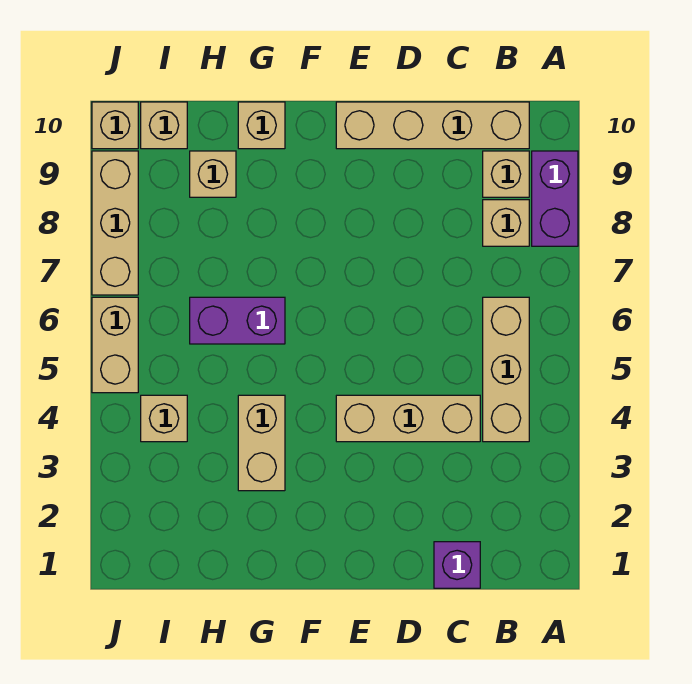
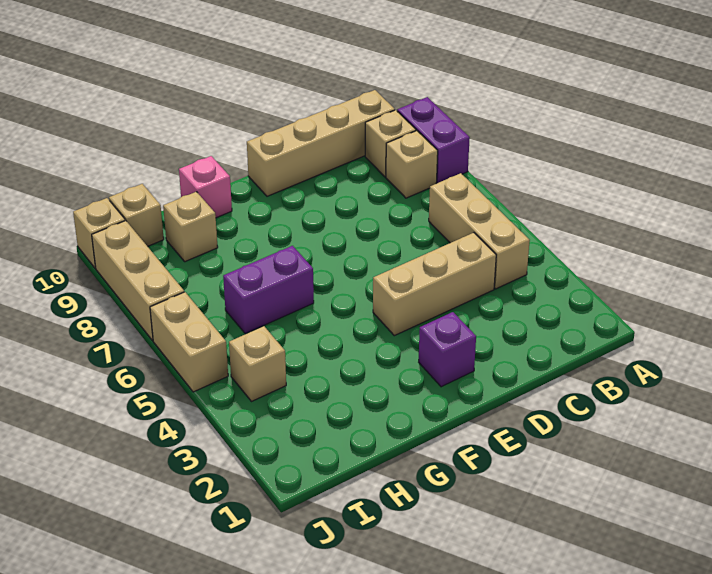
purple 1x1 brick [434,542,480,588] -> purple 1x1 brick moved to [419,312,476,387]
tan 1x2 brick [238,395,285,491] -> none
tan 1x1 brick [238,102,285,149] -> pink 1x1 brick [179,156,232,218]

